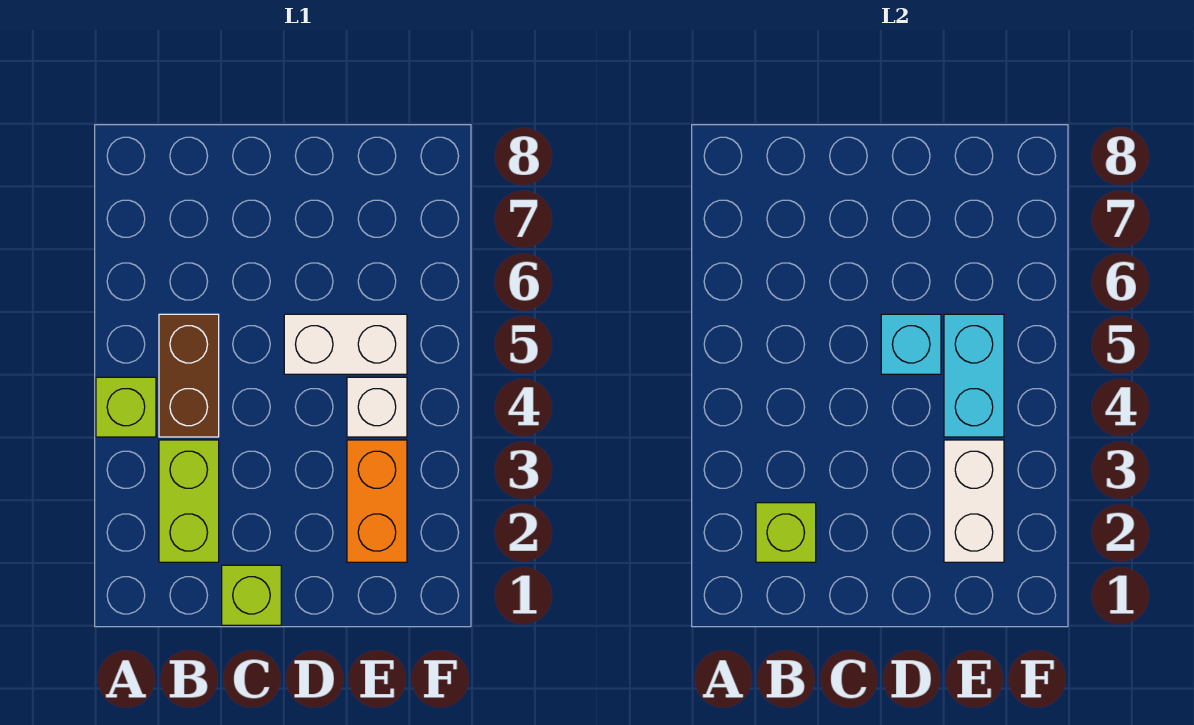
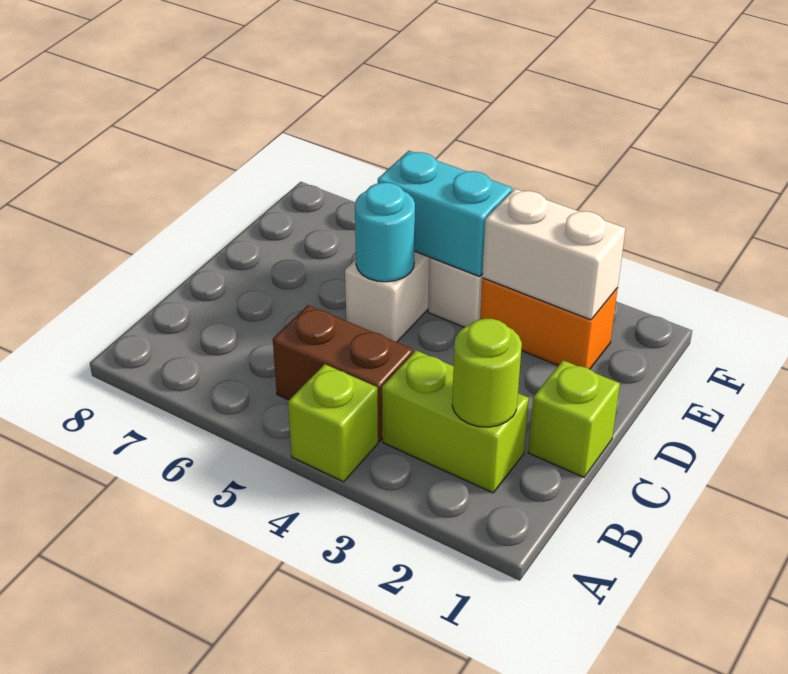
lime 1x1 brick [756,503,816,562] -> lime 1x1 round brick [452,319,522,427]
cyan 1x1 brick [881,314,941,374] -> cyan 1x1 round brick [355,183,415,282]

